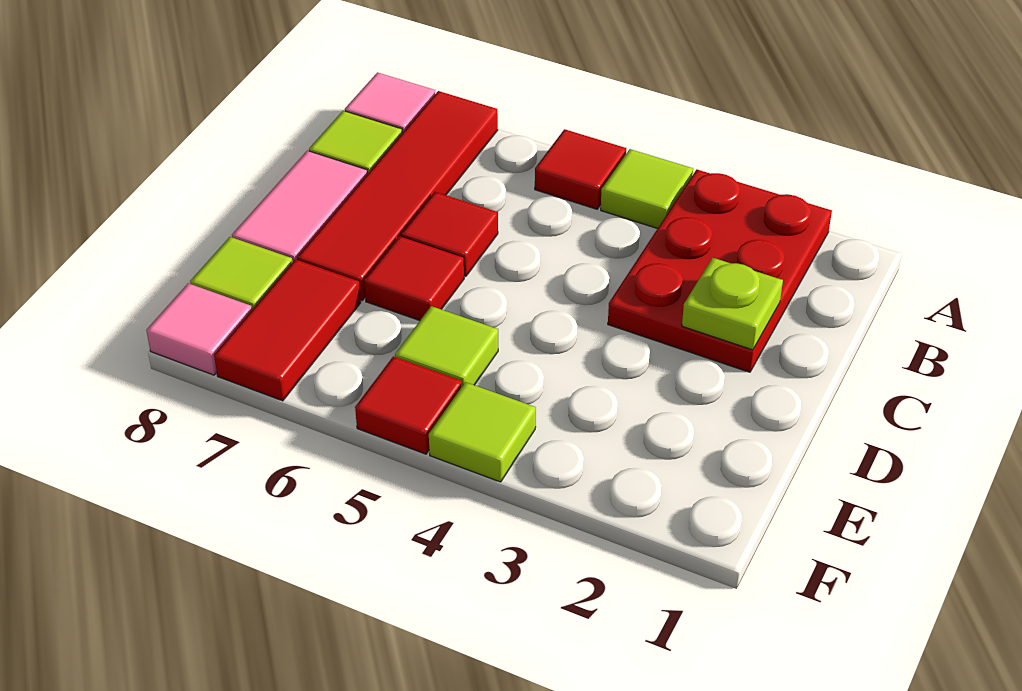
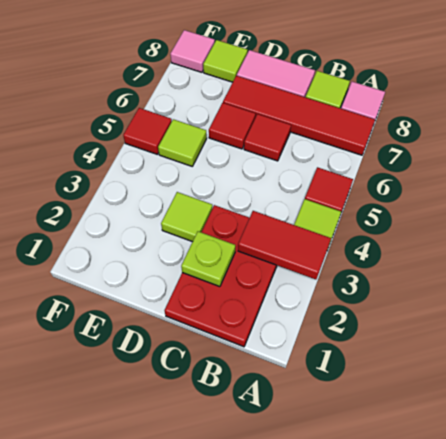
red 2x3 plate [608,170,832,372] -> red 2x3 plate turned to [165,205,277,347]
red 1x2 tile [214,259,361,401] -> red 1x2 tile moved to [238,211,331,279]
lime 1x1 tile [429,382,536,482] -> lime 1x1 tile moved to [161,192,212,242]

